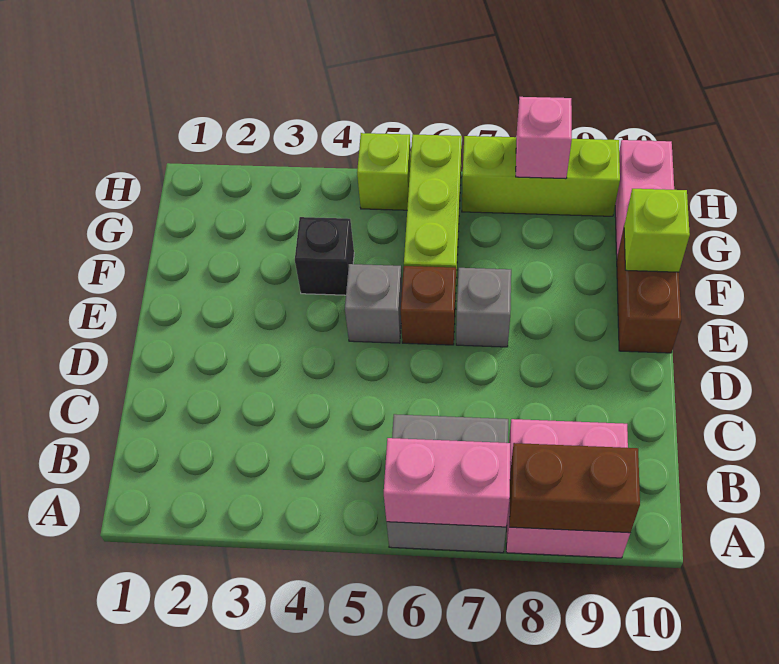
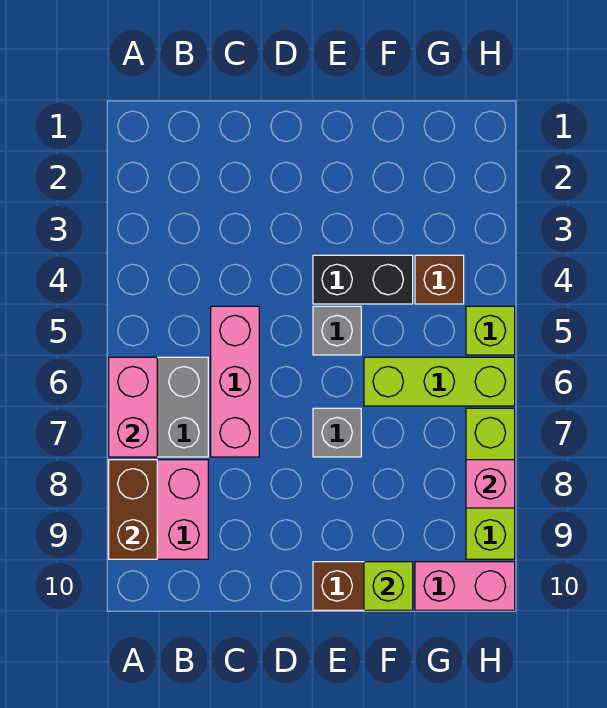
none -> pink 1x3 brick [211,306,259,457]
brown 1x1 brick [401,266,456,345] -> brown 1x1 brick moved to [415,255,464,304]
black 1x1 brick [295,217,354,295] -> black 1x2 brick [313,255,413,304]

